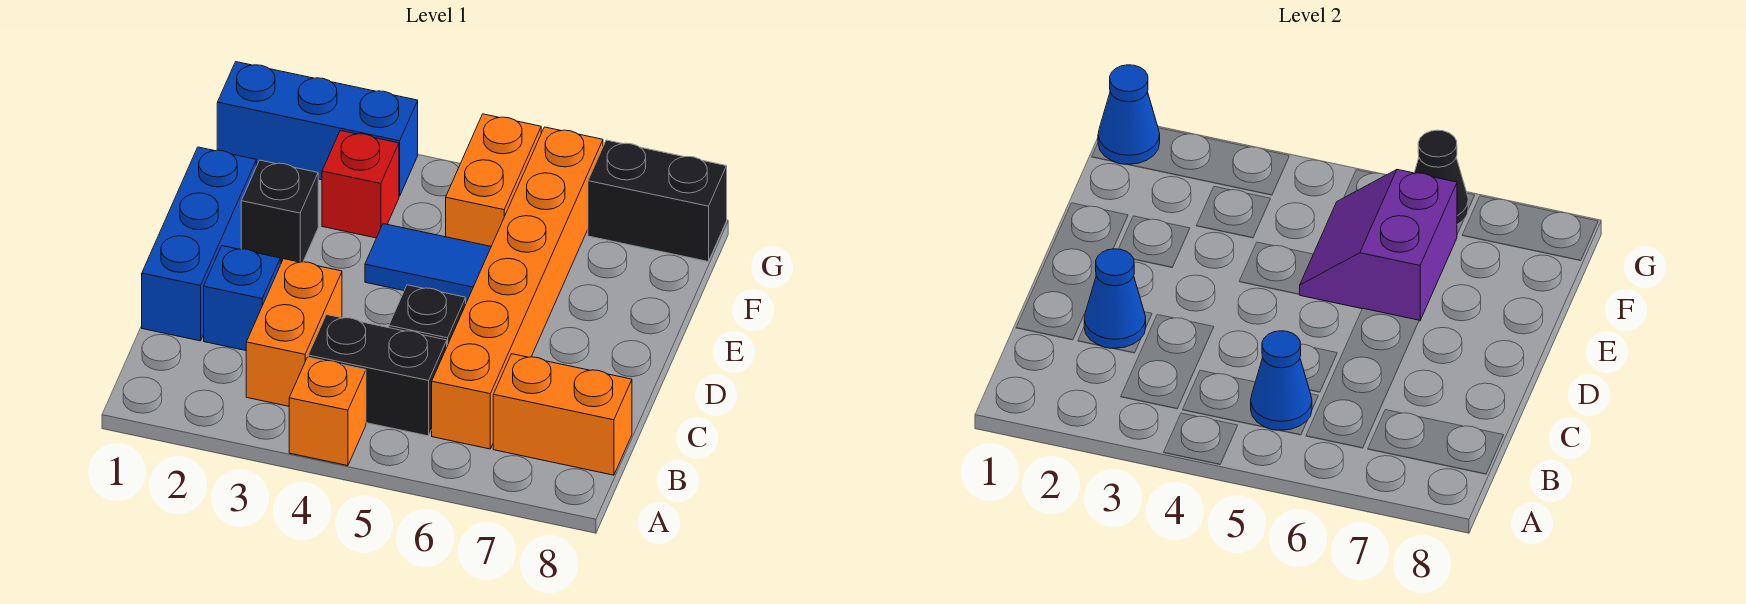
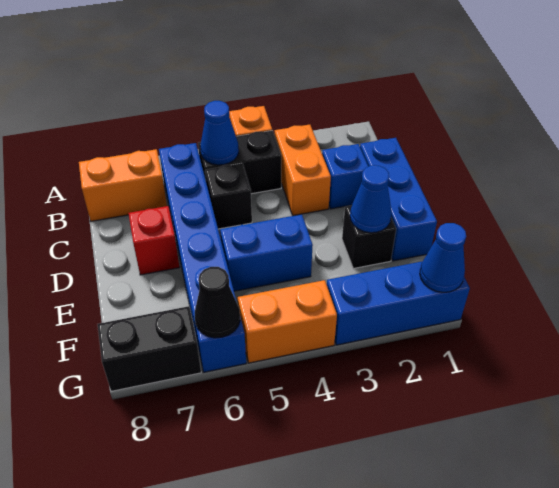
orange 1x6 brick [432,127,603,449] -> blue 1x6 brick [159,143,246,372]
blue 1x1 cone [1084,249,1146,348] -> blue 1x1 cone moved to [350,165,392,233]
blue 1x2 tile [365,224,491,303] -> blue 1x2 brick [220,214,313,291]
purple 2x2 slope [1300,170,1457,321] -> none
red 1x1 brick [322,131,399,238] -> red 1x1 brick moved to [128,206,180,275]
orange 1x2 brick [446,114,541,246] -> orange 1x2 brick turned to [238,280,337,363]

